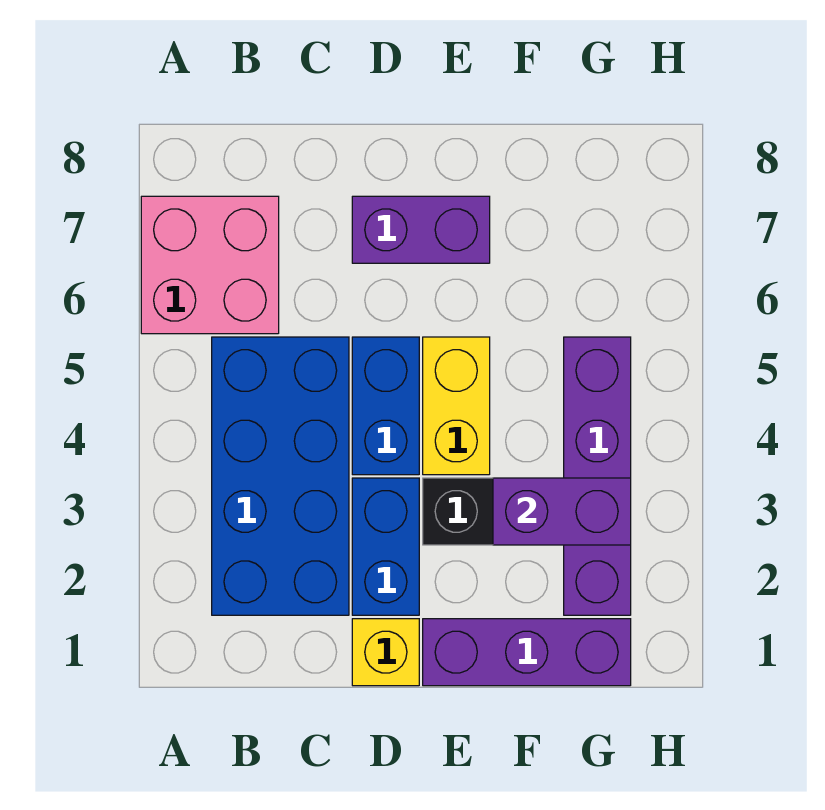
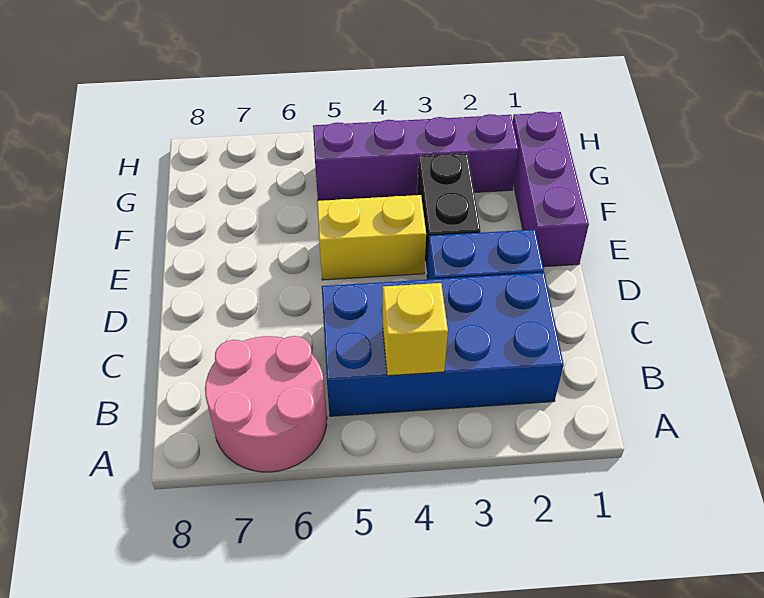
pink 2x2 brick [141,196,279,334] -> pink 2x2 round brick [205,336,327,472]
yellow 1x1 brick [352,619,419,686] -> yellow 1x1 brick moved to [383,283,448,376]
blue 1x2 brick [352,337,419,475] -> none
purple 1x2 brick [352,196,490,263] -> none
purple 1x2 brick [493,478,631,545] -> none

